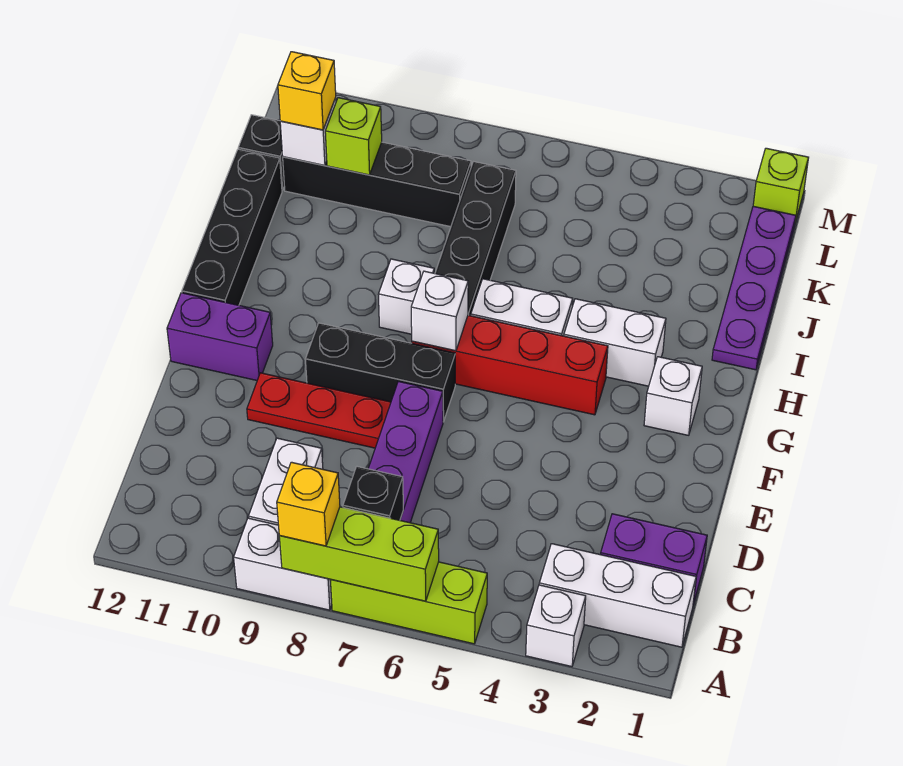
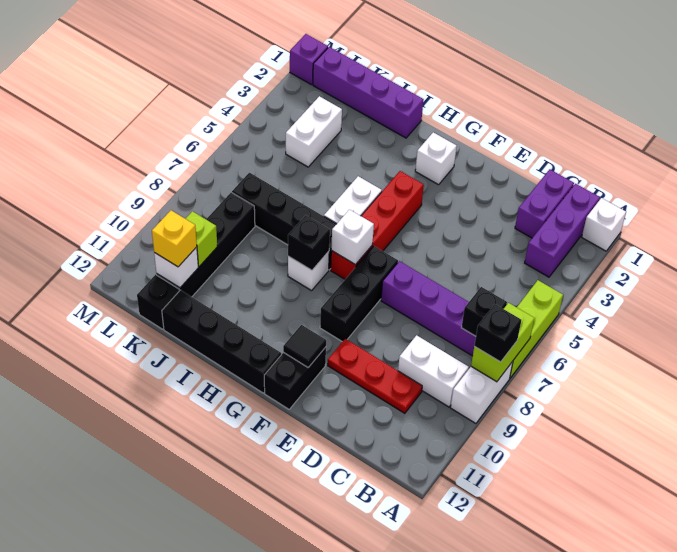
white 1x1 brick [526,585,586,667] -> white 1x1 brick moved to [582,198,626,251]
lime 1x3 brick [279,507,439,601] -> lime 1x2 brick [471,303,534,382]
yellow 1x1 brick [277,462,340,546] -> black 1x1 brick [474,304,521,362]
white 1x3 brick [539,544,696,647] -> purple 1x3 brick [525,184,600,277]
red 1x3 plate [247,373,391,448] -> red 1x3 plate turned to [328,339,422,413]
purple 1x2 brick [167,293,273,380] -> black 1x2 brick [264,347,326,409]
none -> black 1x1 tile [283,325,326,368]
white 1x2 brick [564,299,666,386] -> white 1x2 brick moved to [286,96,342,167]
none -> black 1x1 brick [288,215,330,270]
purple 1x4 plate [712,206,796,370] -> purple 1x4 brick [313,47,424,138]
lime 1x1 brick [753,148,809,223] -> purple 1x1 brick [290,34,328,85]

